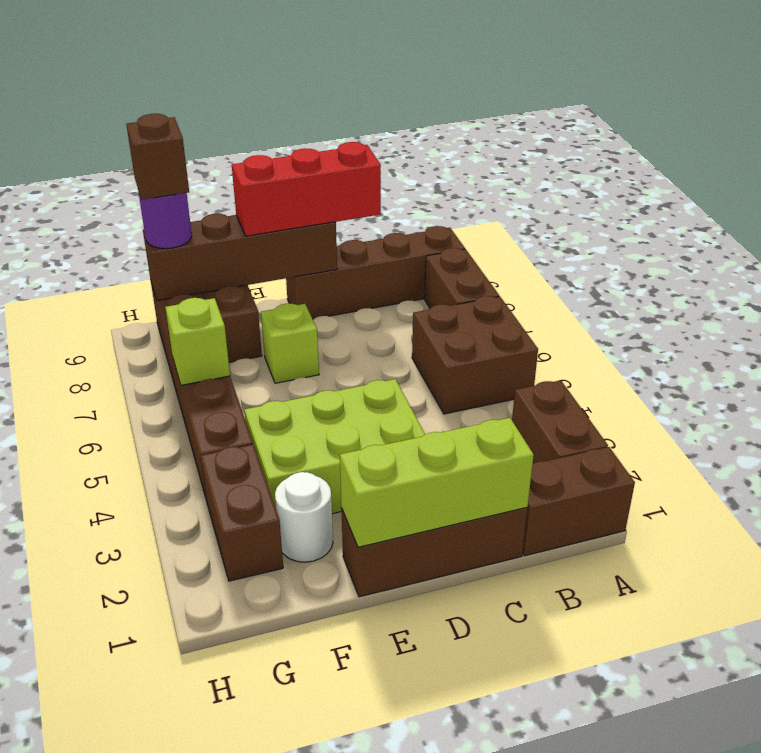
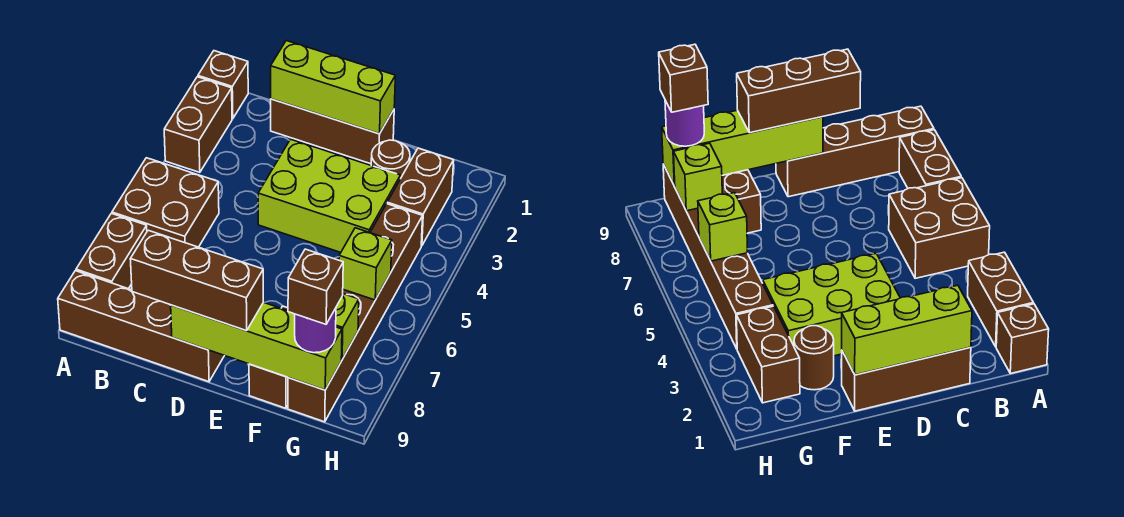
brown 1x2 brick [522,447,635,556] -> brown 1x1 brick [198,51,248,119]
red 1x3 brick [232,142,381,236] -> brown 1x3 brick [130,230,263,331]
brown 1x4 brick [143,214,337,300] -> lime 1x4 brick [171,302,342,390]
lime 1x1 brick [261,303,319,383] -> lime 1x1 brick moved to [336,294,359,360]
white 1x1 round brick [275,472,333,562] -> brown 1x1 round brick [371,140,410,179]

